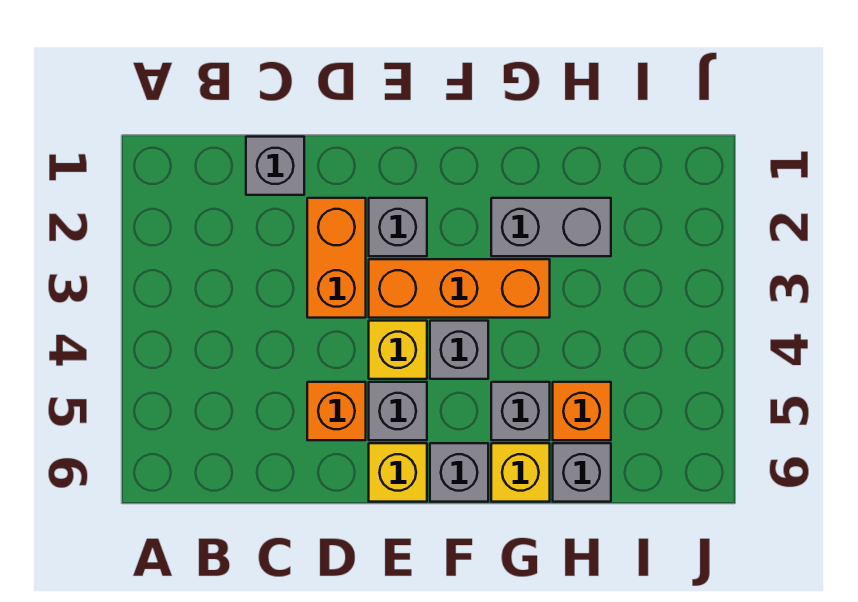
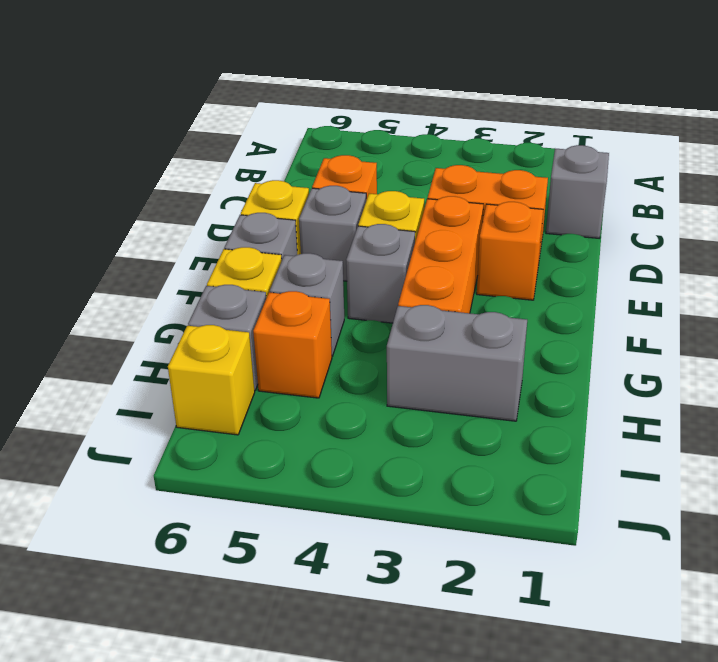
grey 1x1 brick [369,198,427,256] -> orange 1x1 brick [477,202,543,300]
grey 1x2 brick [491,198,611,256] -> grey 1x2 brick turned to [387,305,527,421]
none -> yellow 1x1 brick [168,325,255,435]

